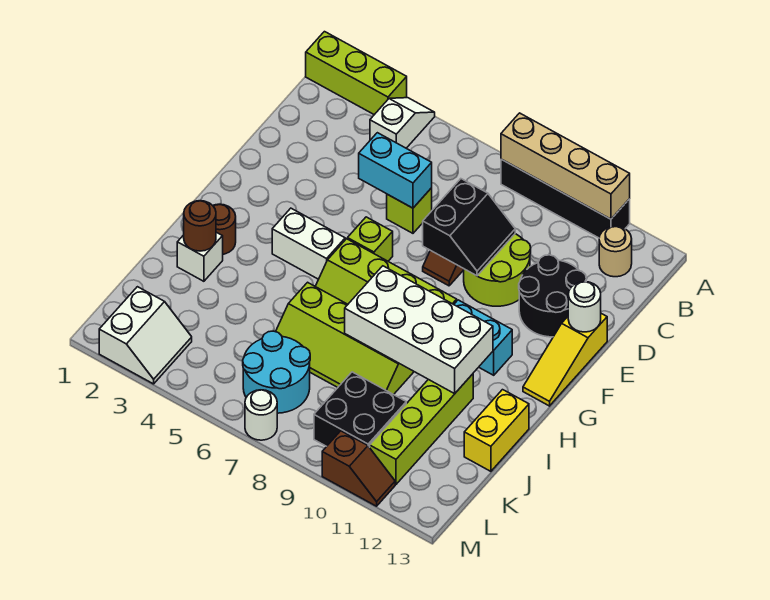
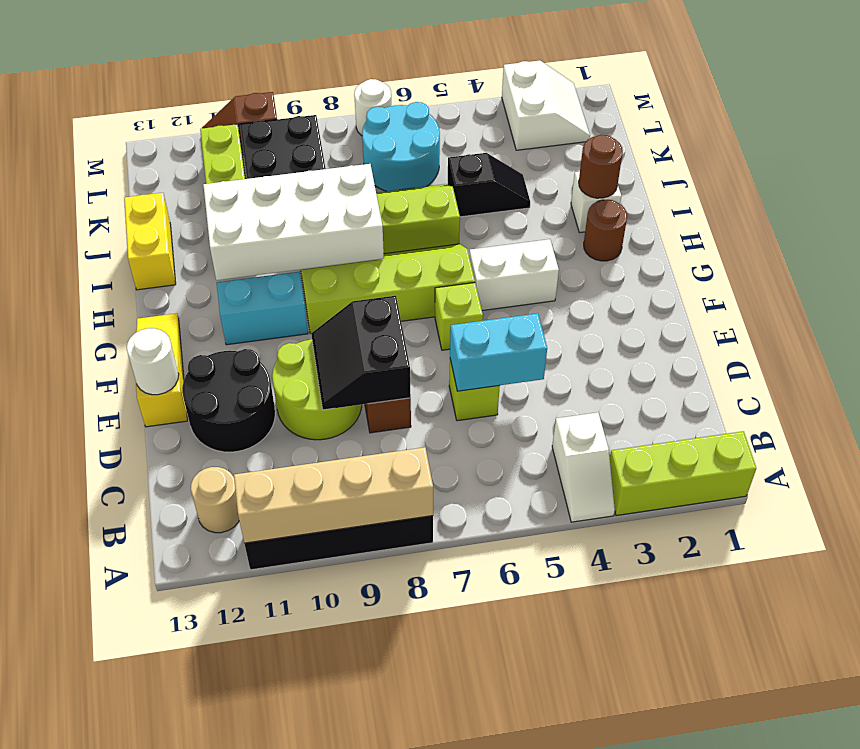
none -> black 1x2 slope [448,153,530,217]
white 2x2 slope [99,287,192,384] -> white 2x2 slope turned to [502,60,590,150]

